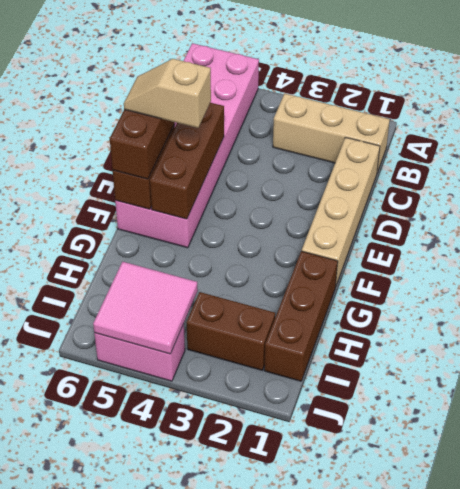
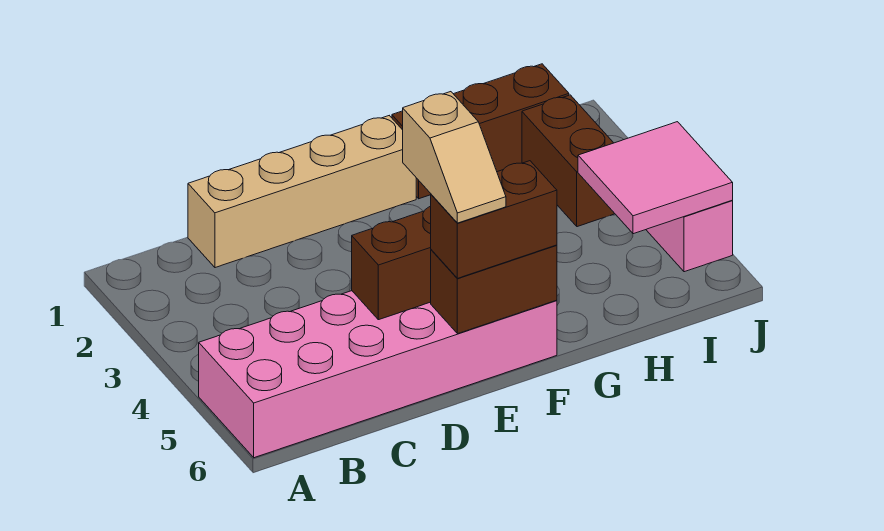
tan 1x3 brick [273,94,390,172] -> none

